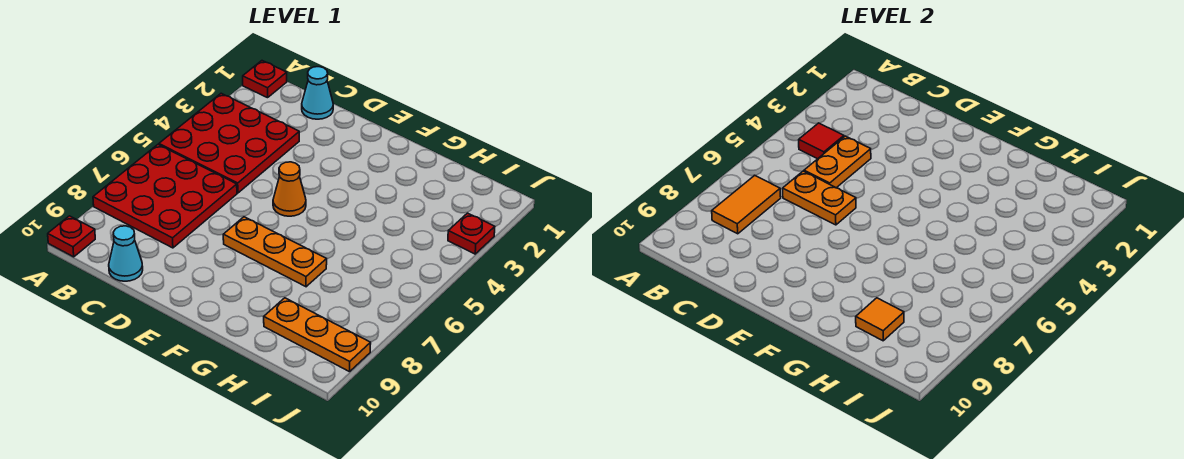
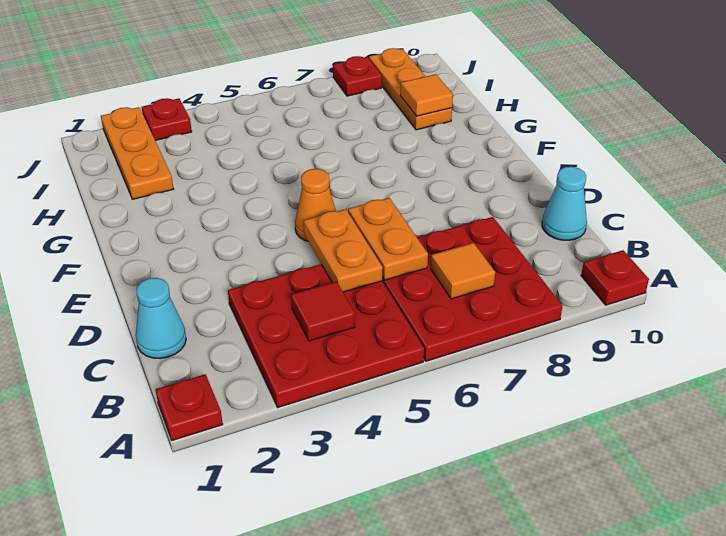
orange 1x2 tile [712,175,781,234] -> orange 1x1 tile [431,243,495,299]
orange 1x2 plate [804,136,871,188] -> orange 1x2 plate turned to [304,209,383,292]
orange 1x3 plate [223,217,327,287] -> orange 1x3 plate moved to [101,107,173,199]
none -> red 1x1 plate [333,56,382,96]

